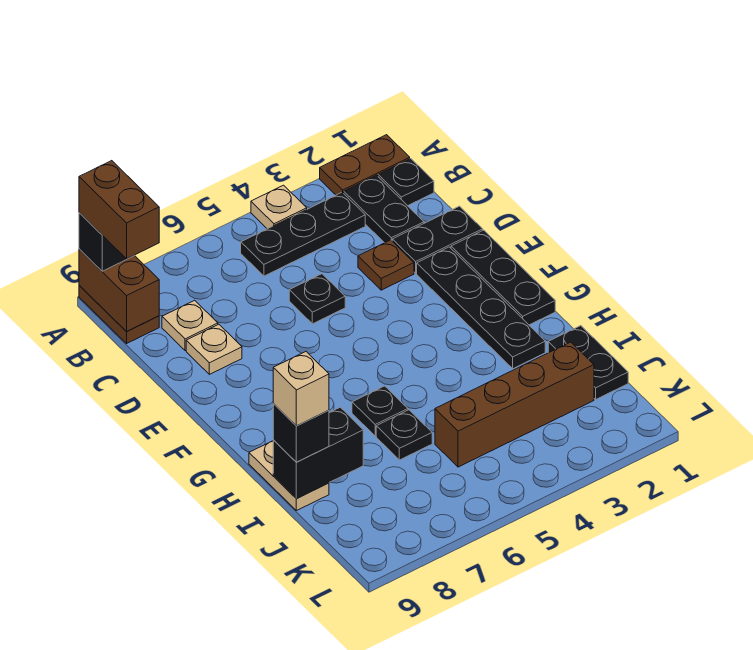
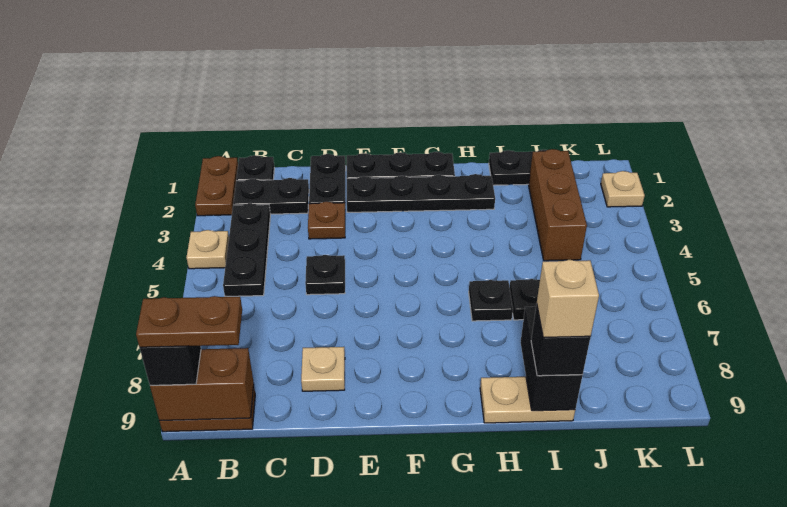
brown 1x2 brick [79,161,159,259] -> brown 1x2 plate [136,296,242,347]
tan 1x1 plate [162,300,218,351] -> tan 1x1 plate moved to [601,171,645,207]
brown 1x4 brick [435,342,594,467] -> brown 1x3 brick [529,149,587,261]

